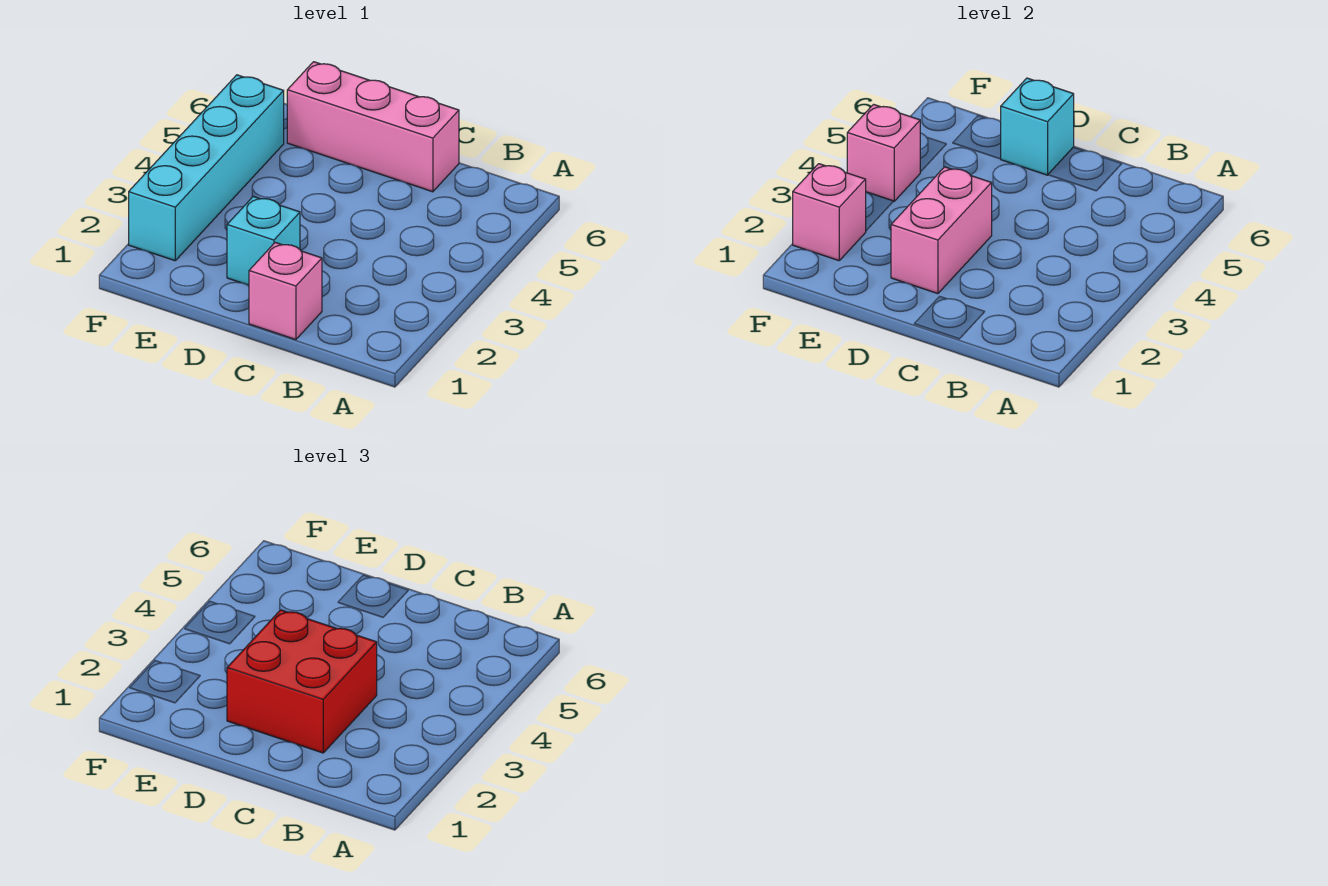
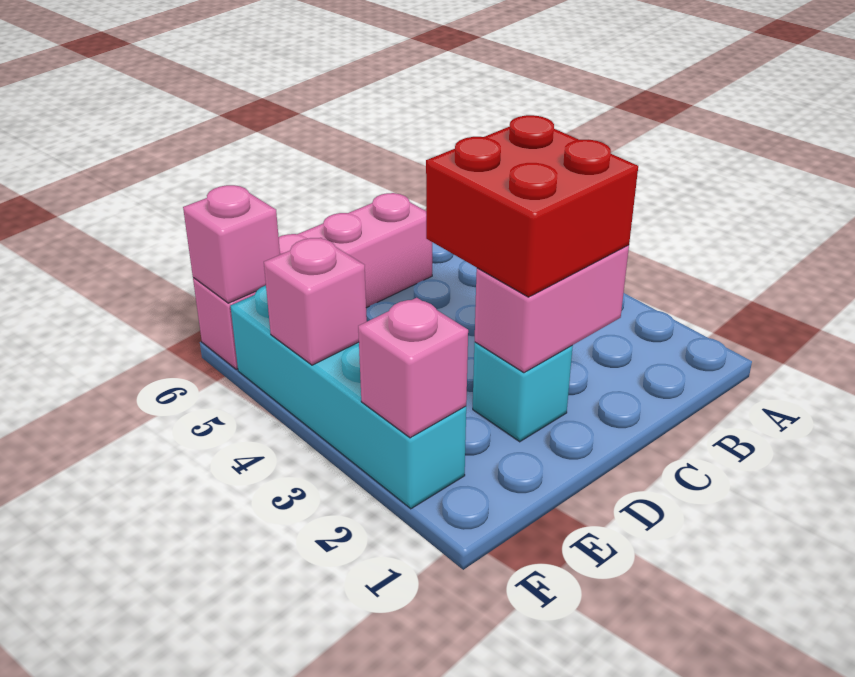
pink 1x1 brick [249,242,322,340] -> pink 1x1 brick moved to [183,185,280,303]
pink 1x3 brick [287,62,459,192] -> pink 1x4 brick [193,193,432,370]
pink 1x2 brick [891,167,992,294] -> pink 1x2 brick turned to [475,245,629,373]
cyan 1x1 brick [1001,78,1074,175] -> none

